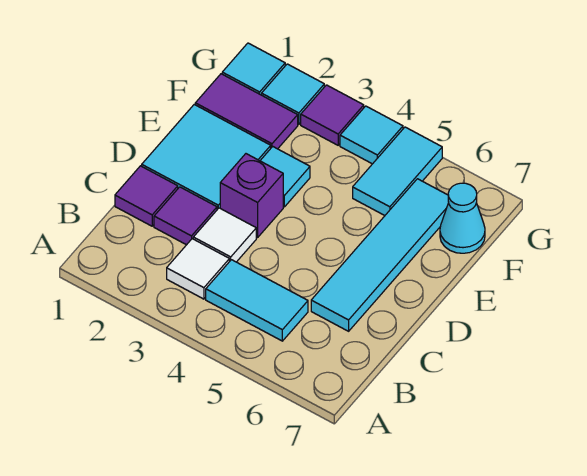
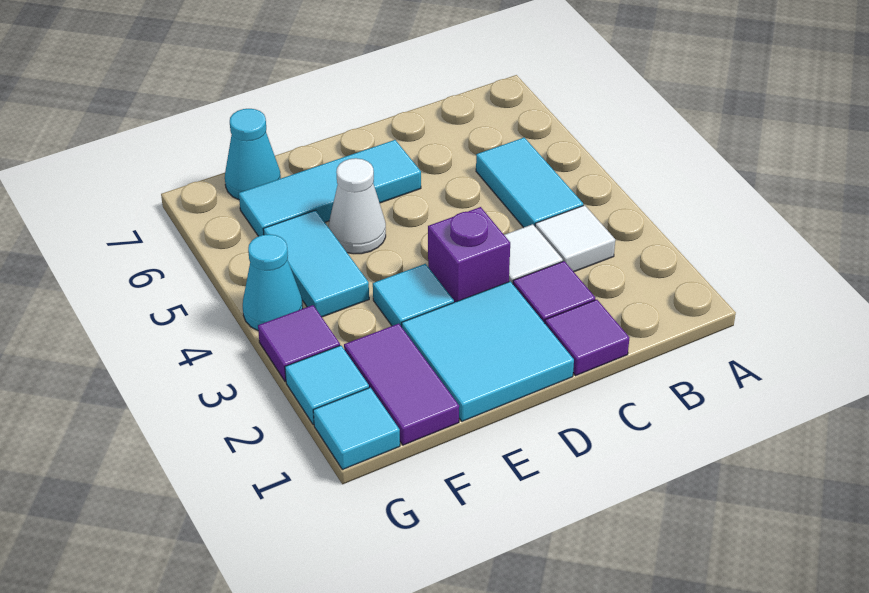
cyan 1x4 tile [311,179,449,331] -> cyan 1x3 tile [239,140,421,236]
none -> white 1x1 cone [329,158,386,254]
cyan 1x2 tile [353,127,442,215] -> cyan 1x2 tile turned to [263,210,369,317]
cyan 1x1 tile [340,106,403,164] -> cyan 1x1 cone [243,234,303,330]

